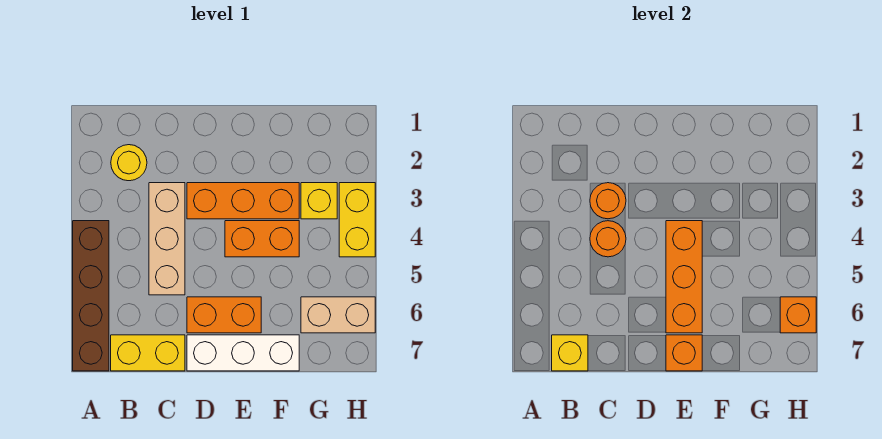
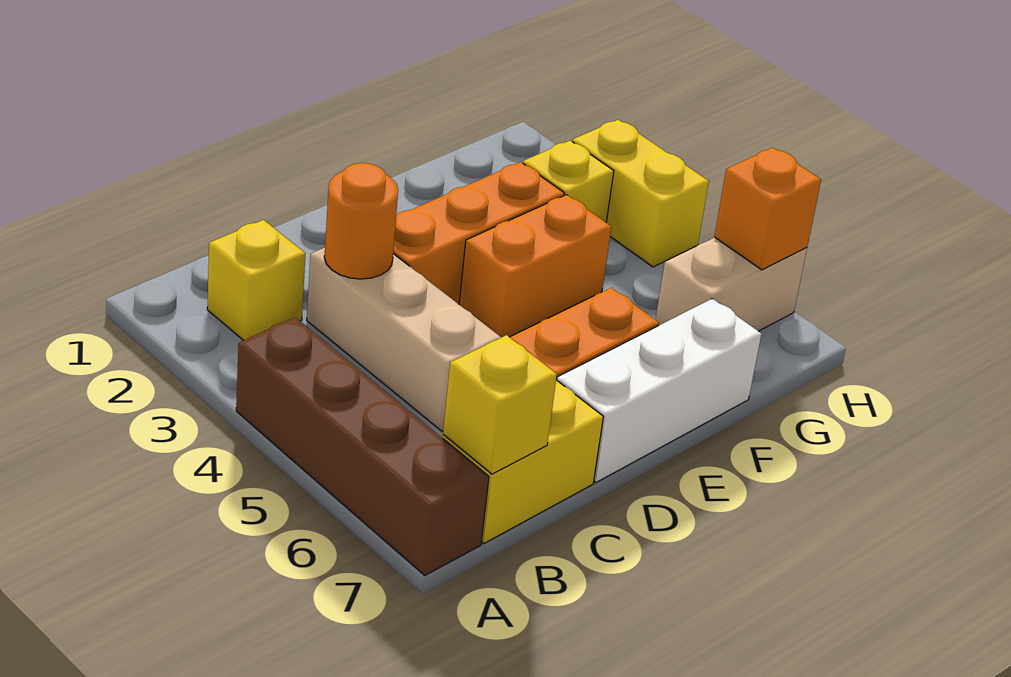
yellow 1x1 round brick [111,145,147,181] -> yellow 1x1 brick [207,220,305,340]
orange 1x1 round brick [590,221,626,257] -> none
orange 1x3 brick [666,221,702,333] -> none
orange 1x1 brick [666,335,702,371] -> none

